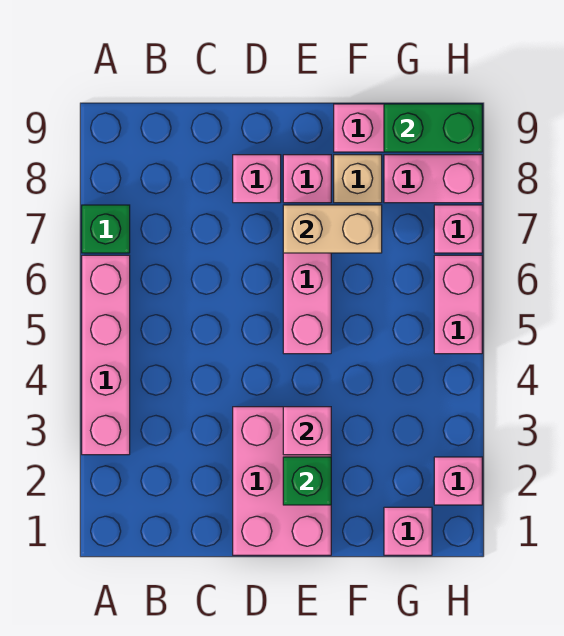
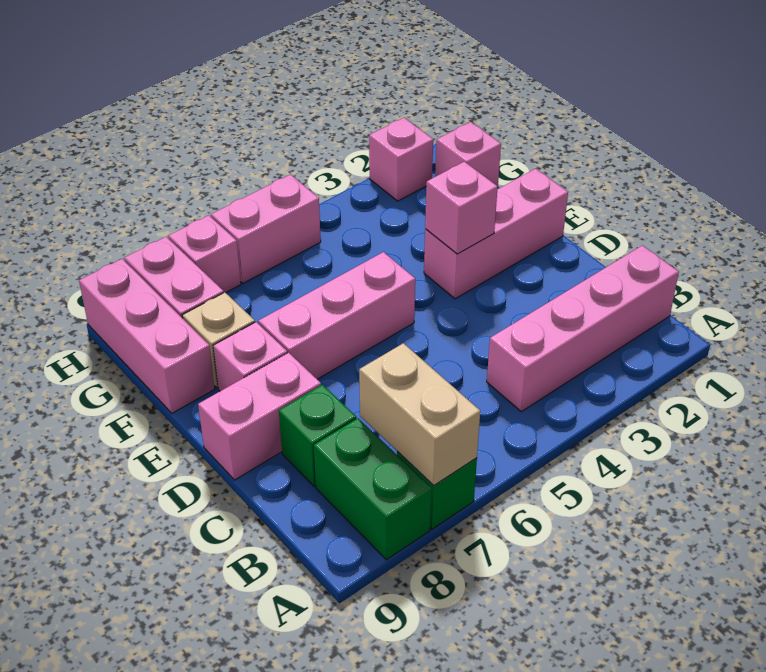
pink 1x4 brick [82,255,130,455] -> pink 1x4 brick moved to [487,245,679,412]
pink 2x3 brick [233,407,331,555] -> pink 1x3 brick [424,169,568,299]
pink 1x1 brick [233,155,281,203] -> pink 1x2 brick [198,353,321,480]
green 1x1 brick [283,457,331,505] -> green 1x1 brick moved to [279,385,356,487]
tan 1x2 brick [283,205,382,253] -> tan 1x2 brick moved to [359,343,480,486]
green 1x2 brick [384,104,482,152] -> green 1x2 brick moved to [314,418,431,560]

